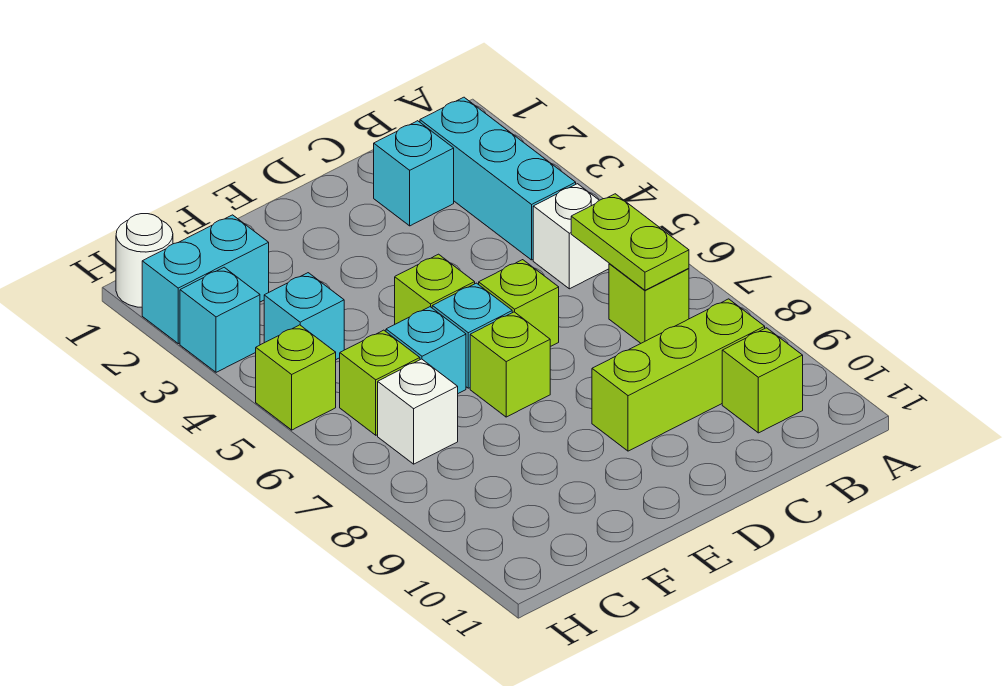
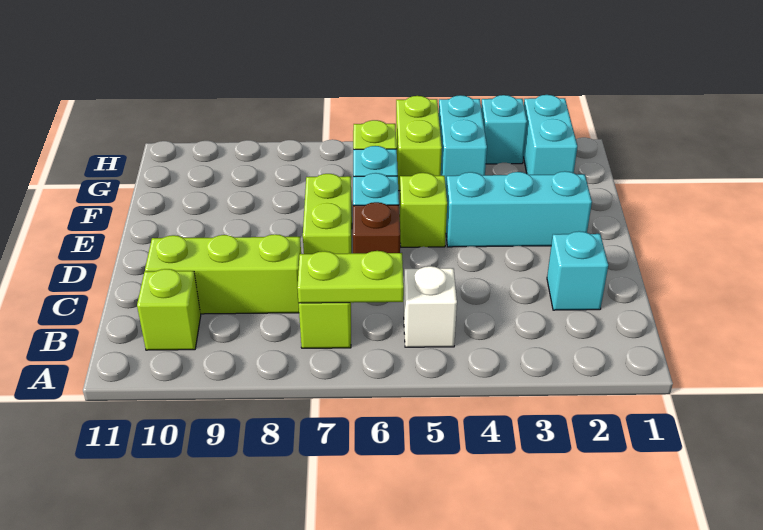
cyan 1x3 brick [420,97,576,260] -> cyan 1x3 brick moved to [446,171,592,247]
lime 1x3 brick [592,299,765,451] -> lime 1x3 brick turned to [145,234,301,314]
lime 1x1 brick [479,260,559,347] -> brown 1x1 brick [353,202,400,253]
lime 1x1 brick [470,312,550,417] -> lime 1x2 brick [303,174,352,254]
cyan 1x1 brick [264,273,344,359] -> cyan 1x2 brick [439,95,487,184]
white 1x1 brick [378,359,458,464] -> none
white 1x1 round brick [116,214,173,307] -> none
lime 1x1 brick [256,325,336,430] -> lime 1x2 brick [396,96,442,191]

